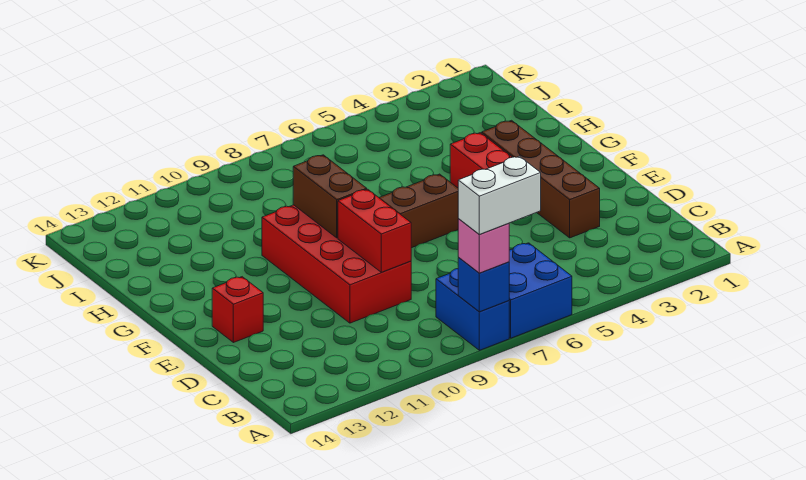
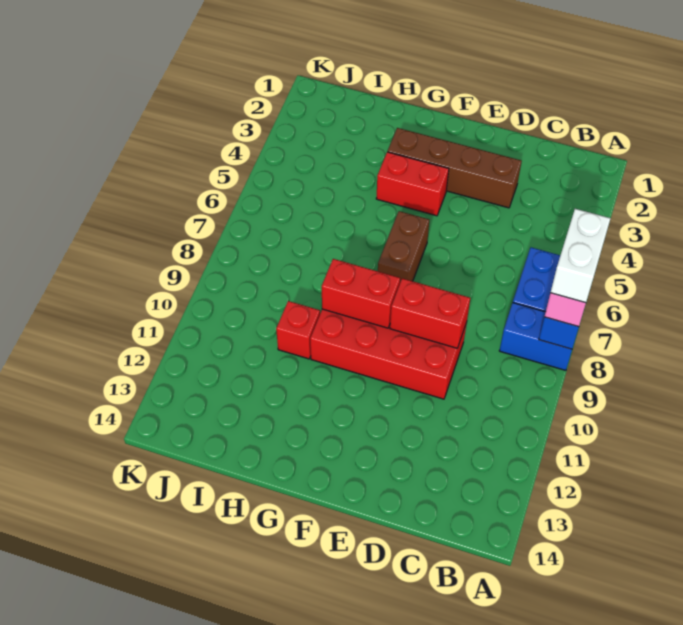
red 1x1 brick [212,277,263,343] -> red 1x1 brick moved to [276,301,320,359]
brown 1x2 brick [293,155,367,238] -> red 1x2 brick [322,259,400,328]

